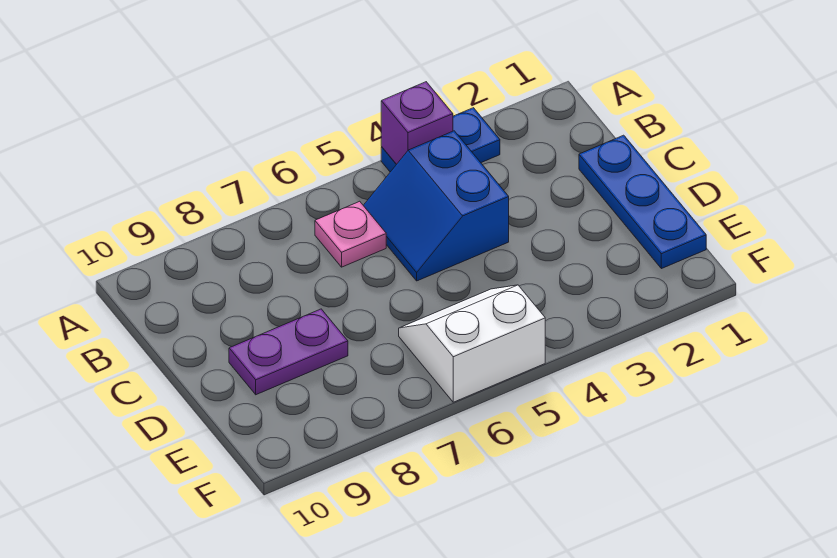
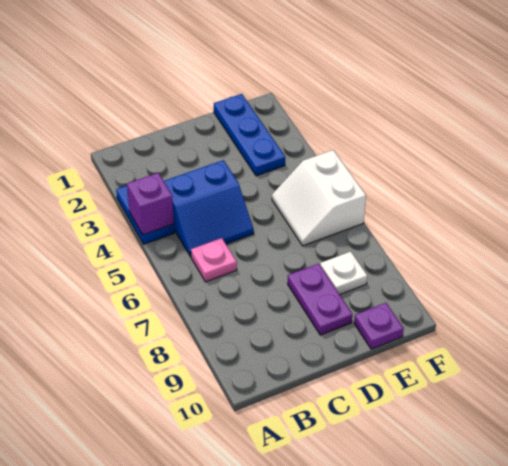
blue 1x3 plate [579,135,706,269] -> blue 1x3 plate turned to [214,94,285,176]
none -> white 1x1 plate [320,252,367,295]
none -> purple 1x1 plate [354,303,404,349]

